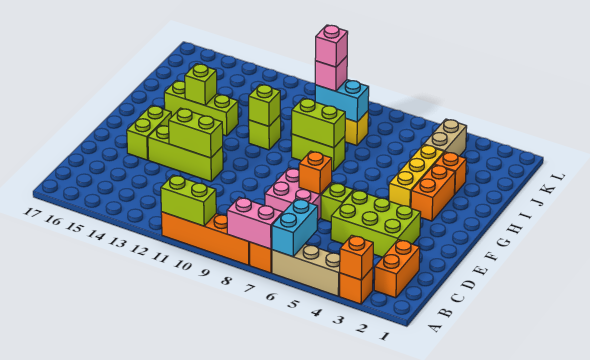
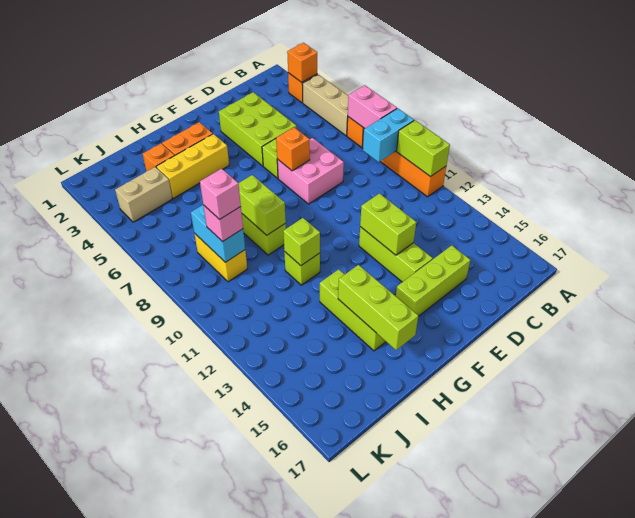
cyan 1x2 brick [272,199,318,257] -> cyan 1x2 brick moved to [363,108,414,162]
orange 1x2 brick [374,240,420,298] -> none
lime 1x2 brick [127,105,171,160] -> lime 1x3 brick [396,245,470,316]
lime 1x1 brick [185,64,217,105] -> lime 1x3 brick [338,265,418,350]

